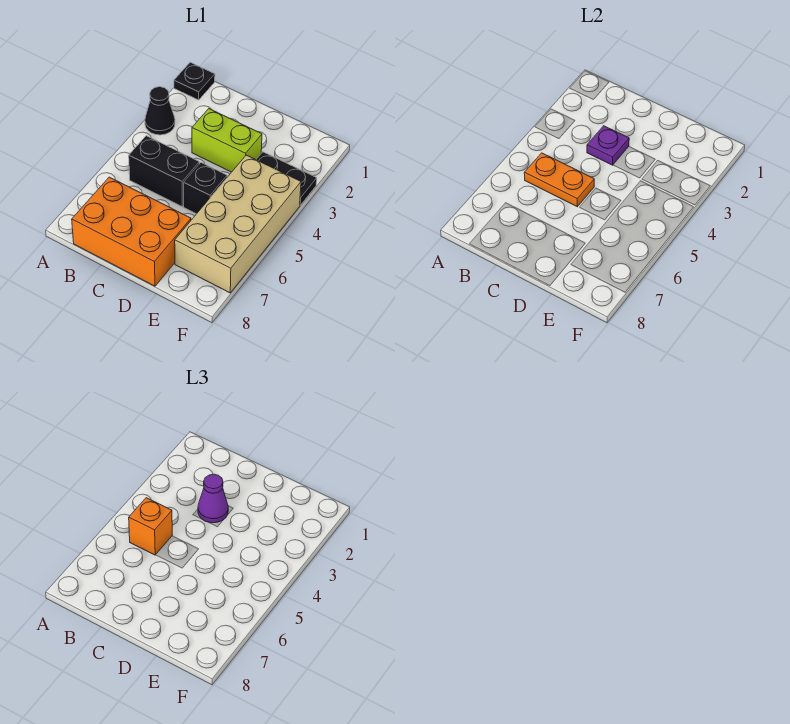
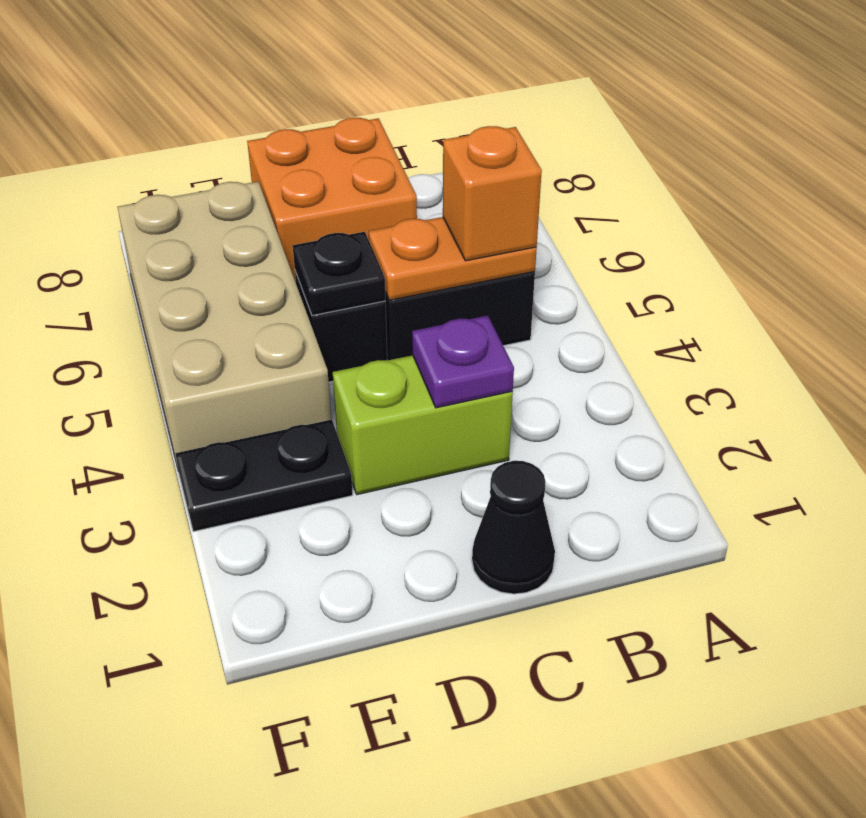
black 1x1 plate [174,62,215,100] -> black 1x1 plate moved to [293,232,386,315]
black 1x1 cone [145,87,175,135] -> black 1x1 cone moved to [472,461,555,594]
orange 2x3 brick [72,177,191,286] -> orange 2x2 brick [247,118,417,282]
purple 1x1 cone [198,474,228,523] -> none

